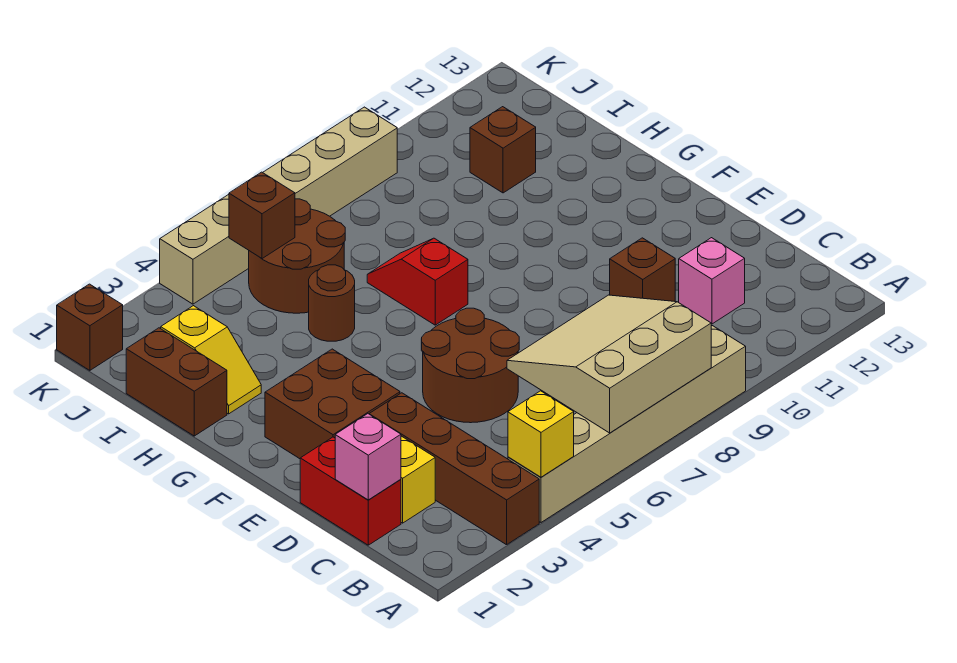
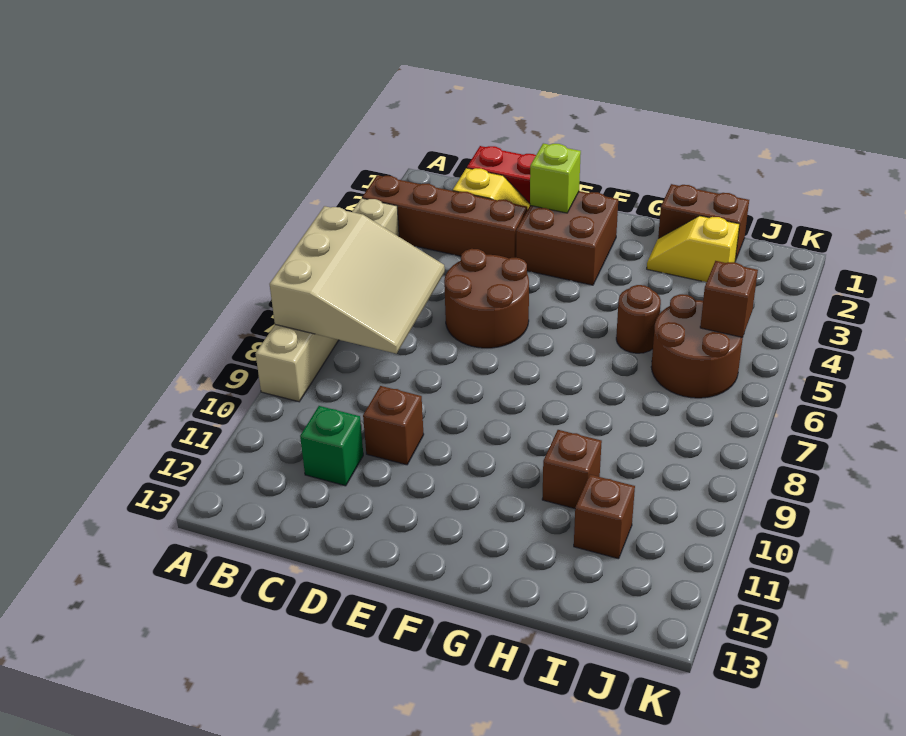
yellow 1x1 brick [508,391,574,477] -> none
pink 1x1 brick [335,414,401,500] -> none
pink 1x1 brick [679,238,745,324] -> green 1x1 brick [300,406,363,486]
none -> lime 1x1 brick [530,143,581,213]
red 1x2 slope [367,238,468,325] -> none
brown 1x1 brick [57,284,123,370] -> brown 1x1 brick moved to [542,430,602,508]
tan 1x6 brick [160,107,397,304] -> none

